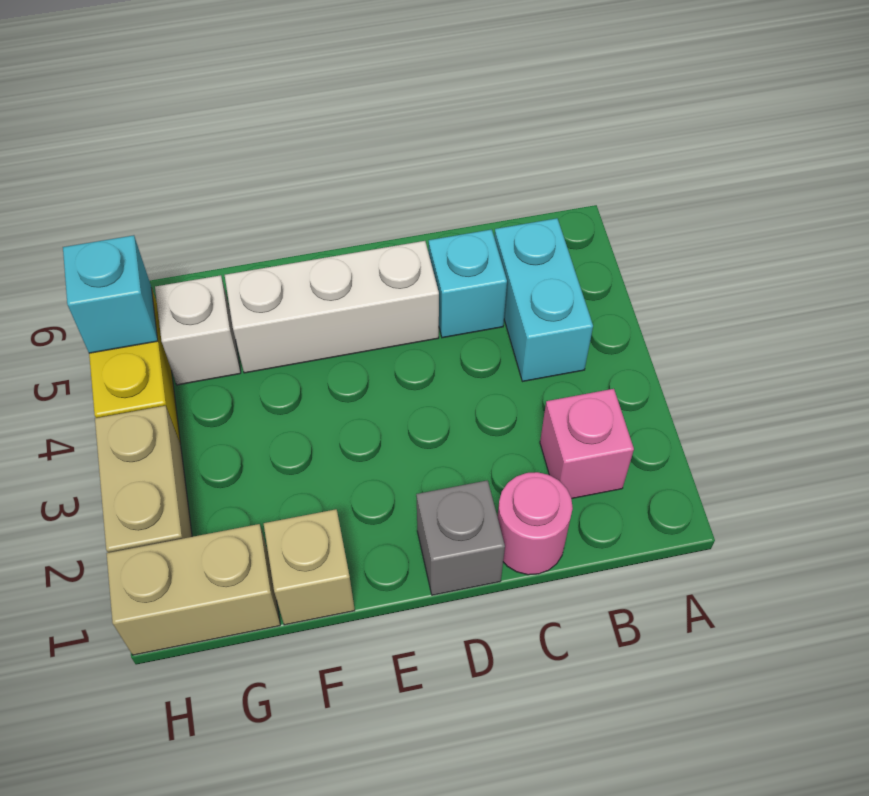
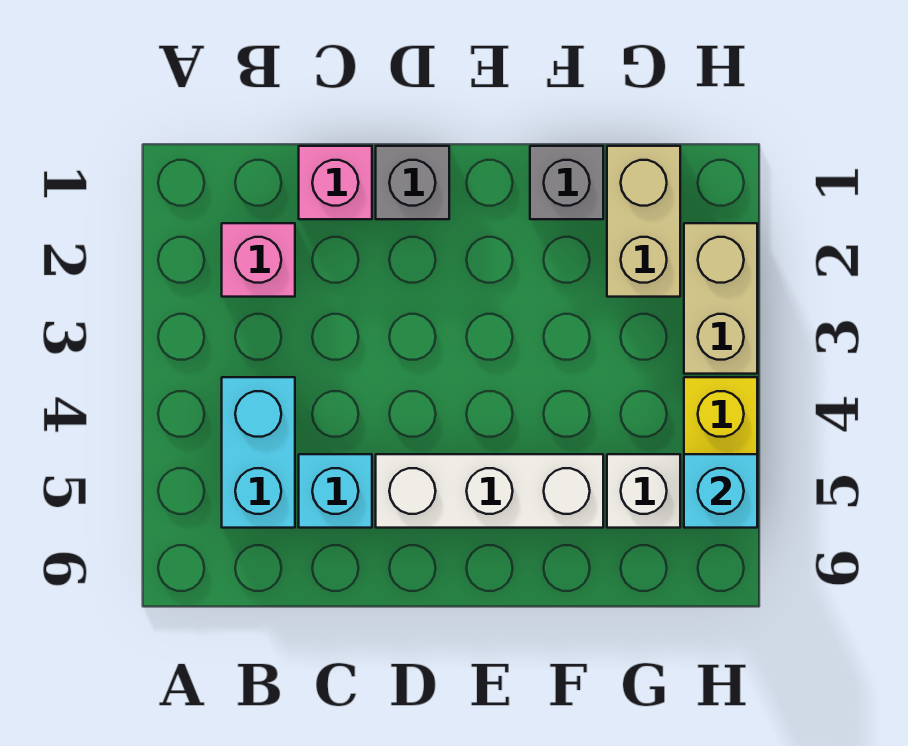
pink 1x1 round brick [497,472,573,575] -> pink 1x1 brick [299,146,372,219]
tan 1x1 brick [264,509,355,625] -> grey 1x1 brick [530,146,603,219]
tan 1x2 brick [106,524,280,655] -> tan 1x2 brick turned to [607,146,680,297]

